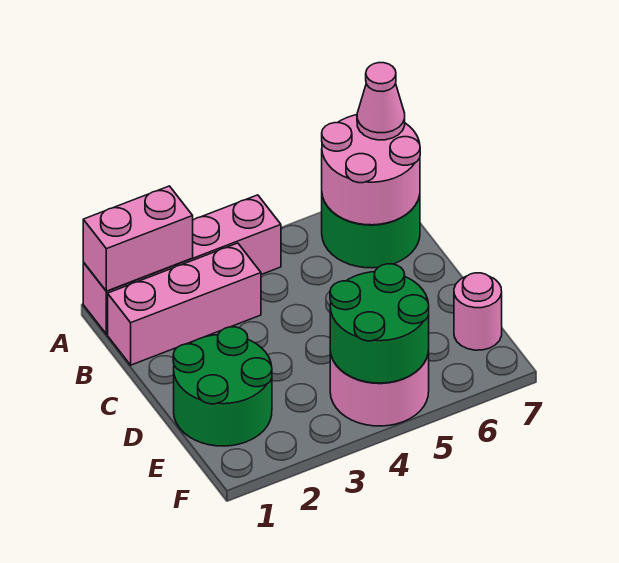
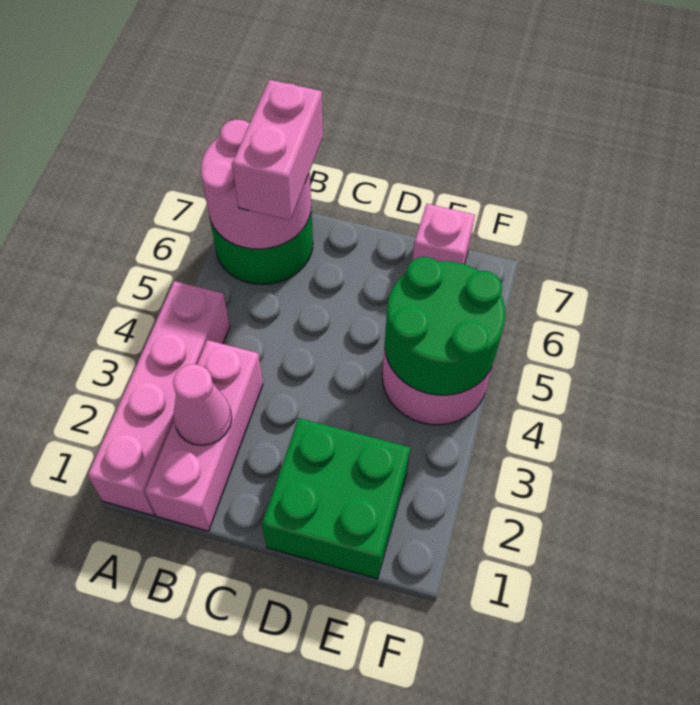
pink 1x2 brick [83,186,193,291] -> pink 1x2 brick moved to [232,80,323,220]
pink 1x1 cone [357,63,405,140] -> pink 1x1 cone moved to [173,364,232,445]
green 2x2 round brick [173,327,272,446] -> green 2x2 brick [262,418,410,579]
pink 1x1 round brick [454,273,502,350] -> pink 1x1 brick [412,204,475,264]

